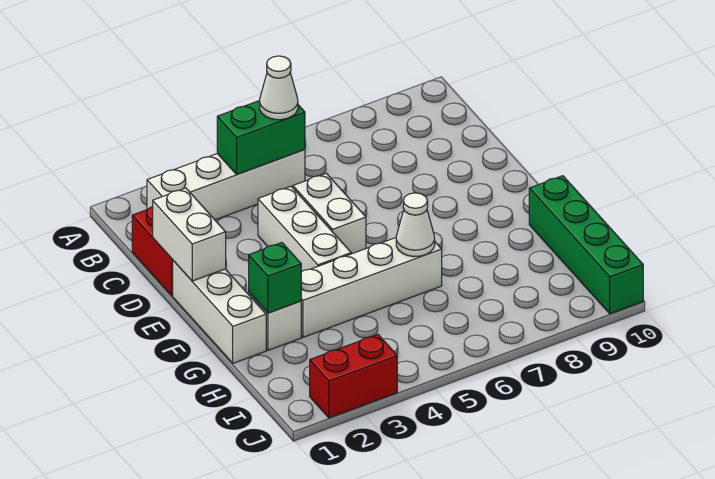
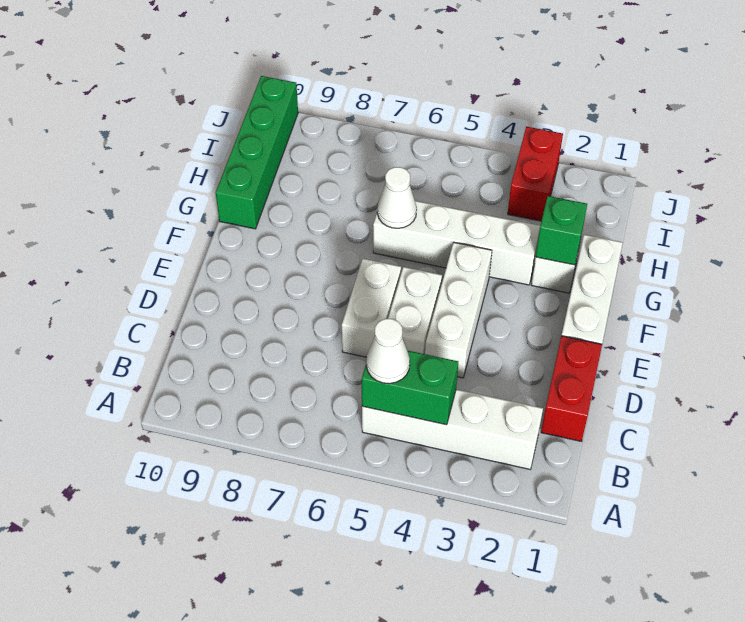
white 1x2 brick [153,188,226,281] -> white 1x2 brick moved to [342,259,401,357]
red 1x2 brick [310,334,397,418] -> red 1x2 brick turned to [508,127,563,221]

